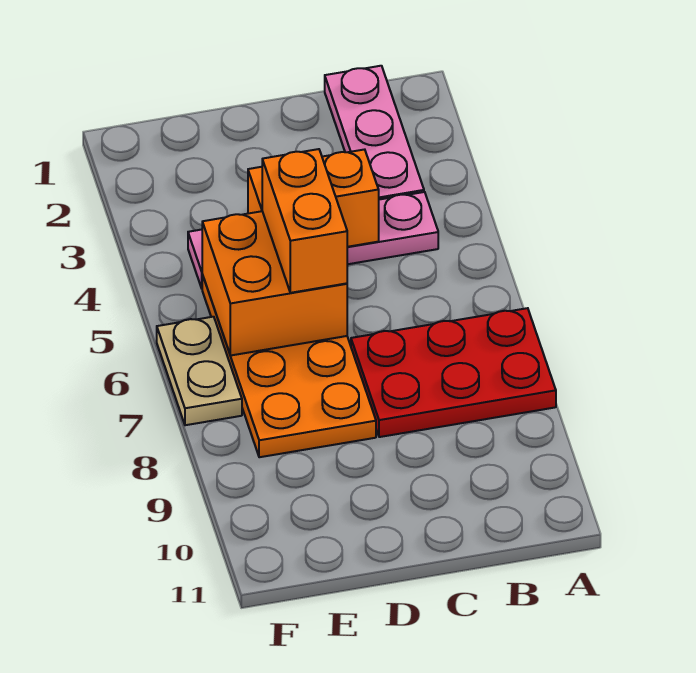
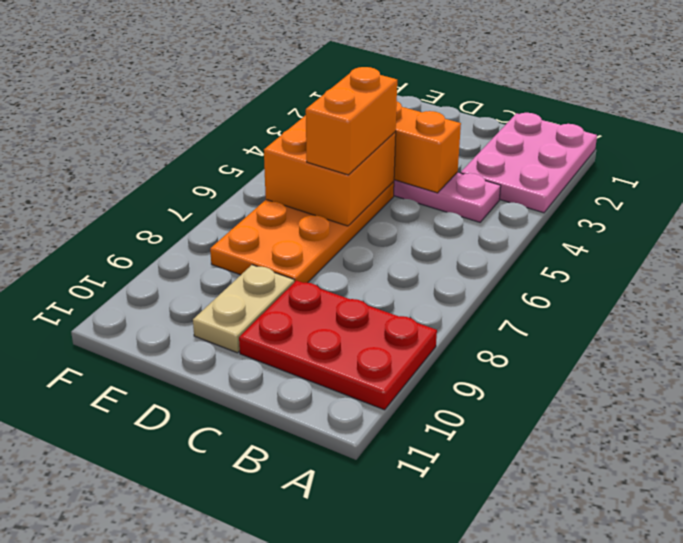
red 2x3 plate [351,308,556,437] -> red 2x3 plate moved to [239,280,437,410]
pink 1x3 plate [325,66,424,200] -> pink 2x3 plate [461,113,597,213]
tan 1x2 plate [157,317,242,425] -> tan 1x2 plate moved to [193,265,294,353]

